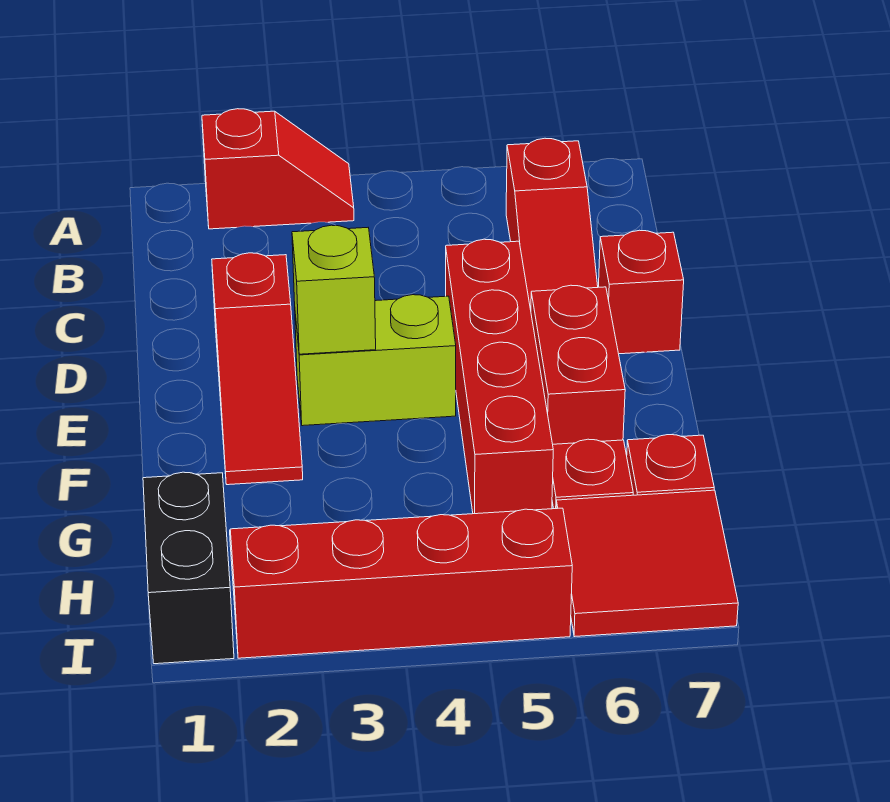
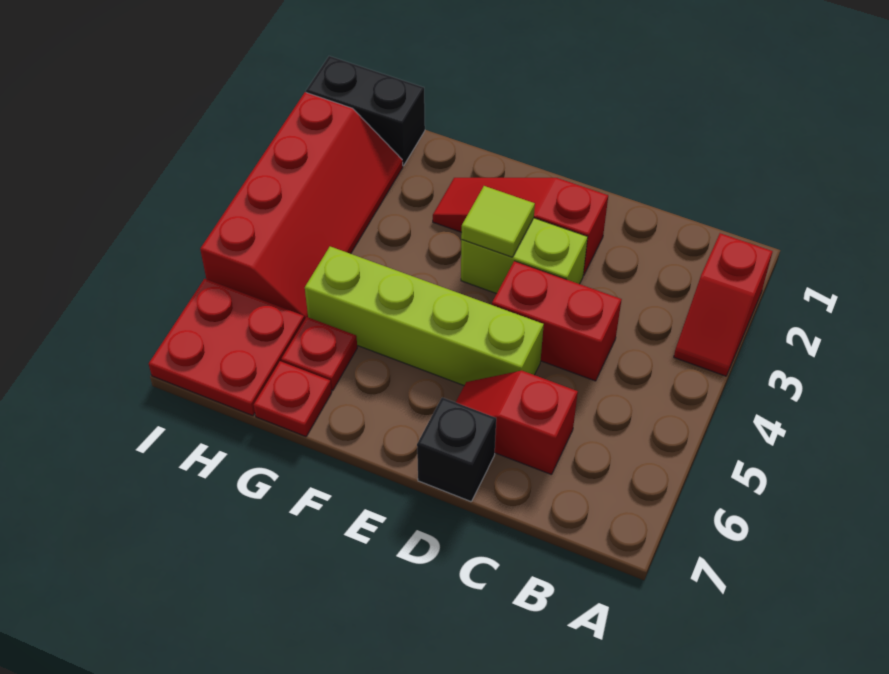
red 1x3 slope [506,138,598,310] -> red 1x2 slope [456,371,578,475]
red 1x4 brick [446,239,553,514] -> lime 1x4 brick [305,247,544,385]
red 1x1 brick [599,230,684,354] -> black 1x1 brick [417,397,496,502]
lime 1x2 brick [295,295,456,426] -> lime 1x2 brick turned to [461,218,588,294]
lime 1x1 brick [292,225,376,354] -> lime 1x1 tile [461,186,535,257]
red 1x2 brick [531,285,625,444] -> red 1x2 brick moved to [492,261,622,381]
red 2x2 tile [556,490,738,637] -> red 2x2 plate [149,279,305,416]

